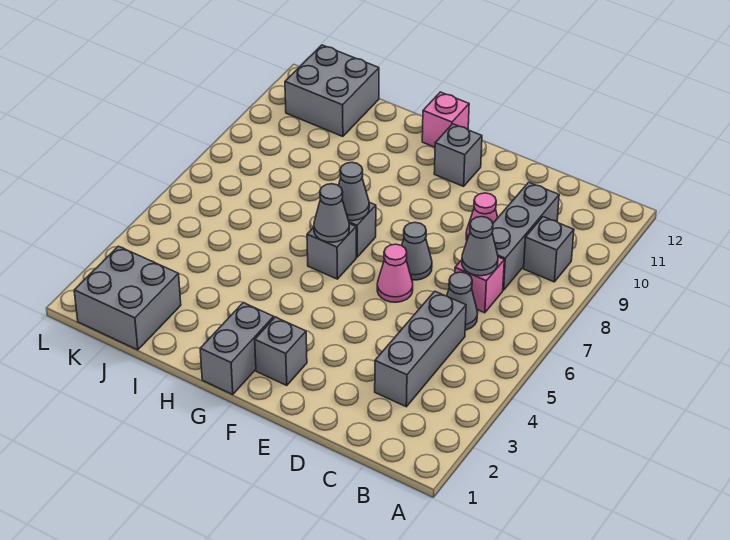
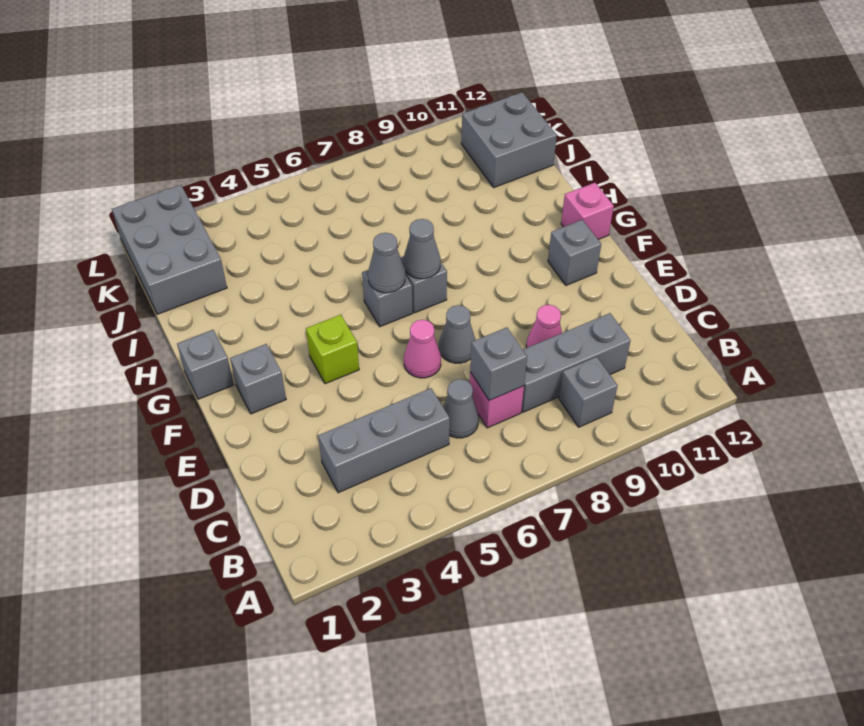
grey 1x1 cone [462,217,498,276] -> grey 1x1 brick [470,327,527,401]
none -> lime 1x1 brick [306,315,359,384]
grey 1x2 brick [200,303,274,395] -> grey 1x1 brick [177,330,234,399]
grey 2x2 brick [74,246,181,350] -> grey 2x3 brick [112,185,227,314]

